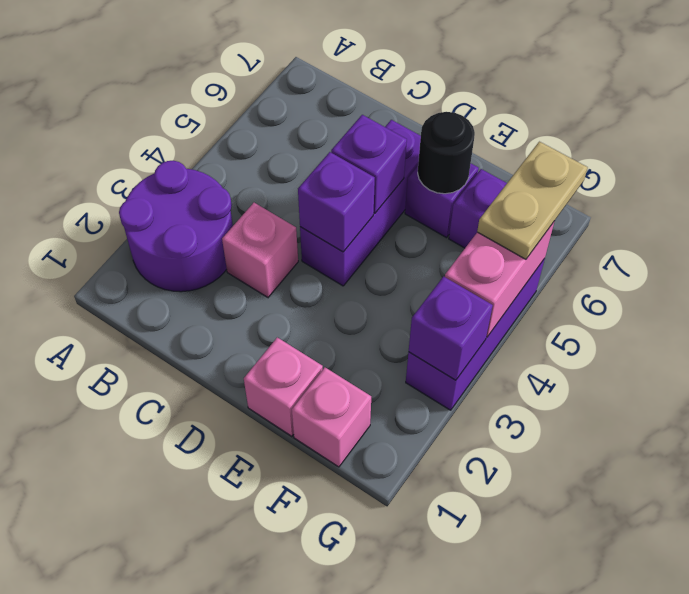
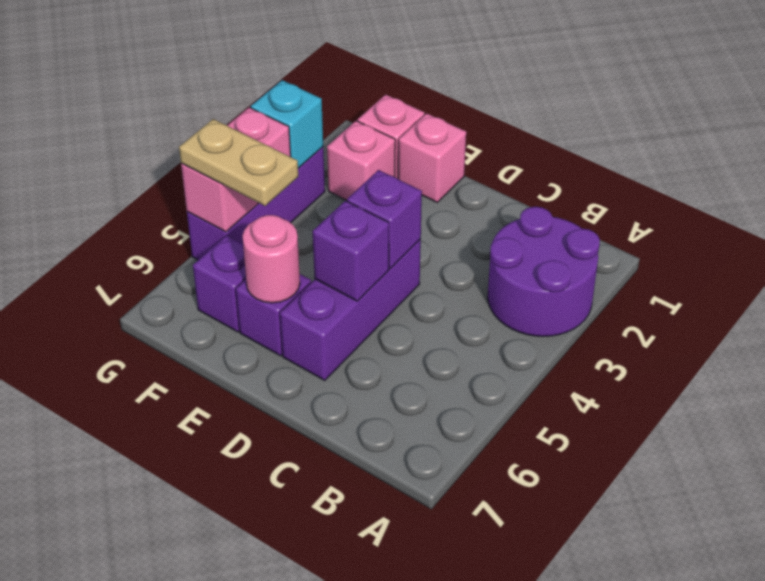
pink 1x1 brick [222,203,298,297] -> pink 1x1 brick moved to [327,121,395,200]
black 1x1 round brick [418,112,475,194] -> pink 1x1 round brick [243,215,300,303]
purple 1x1 brick [409,277,493,380] -> cyan 1x1 brick [251,80,323,168]
tan 1x2 plate [477,142,588,259] -> tan 1x2 plate turned to [179,119,298,206]

